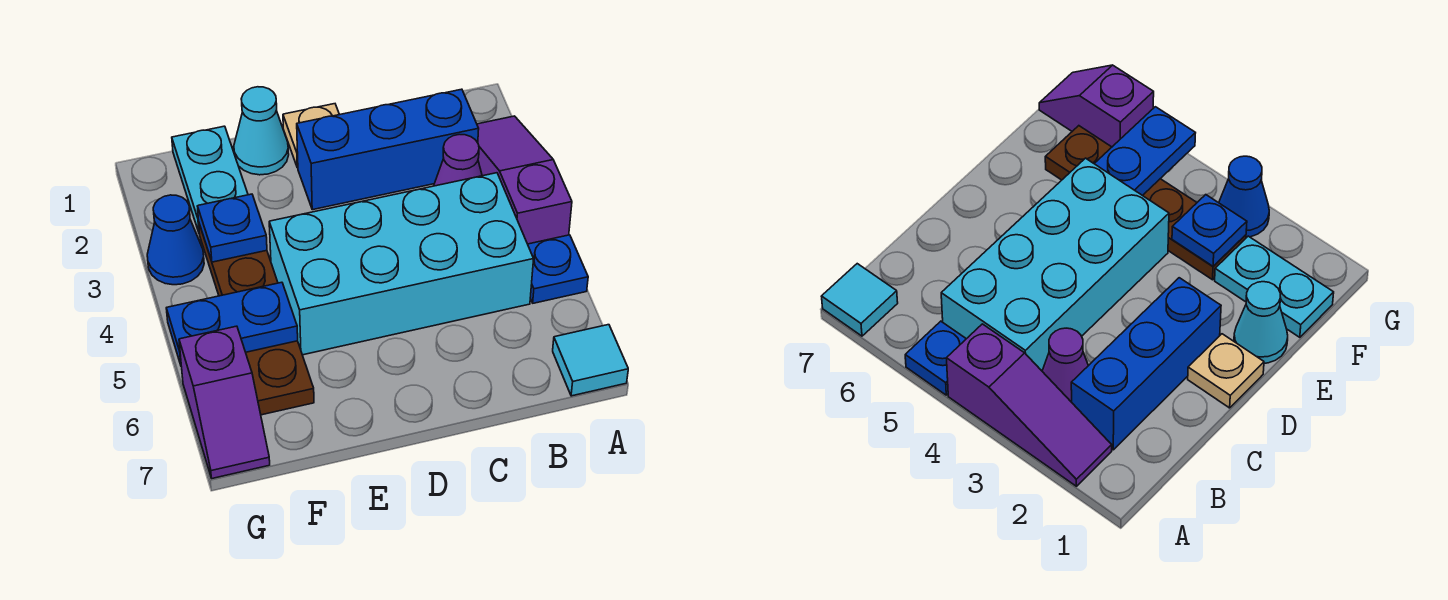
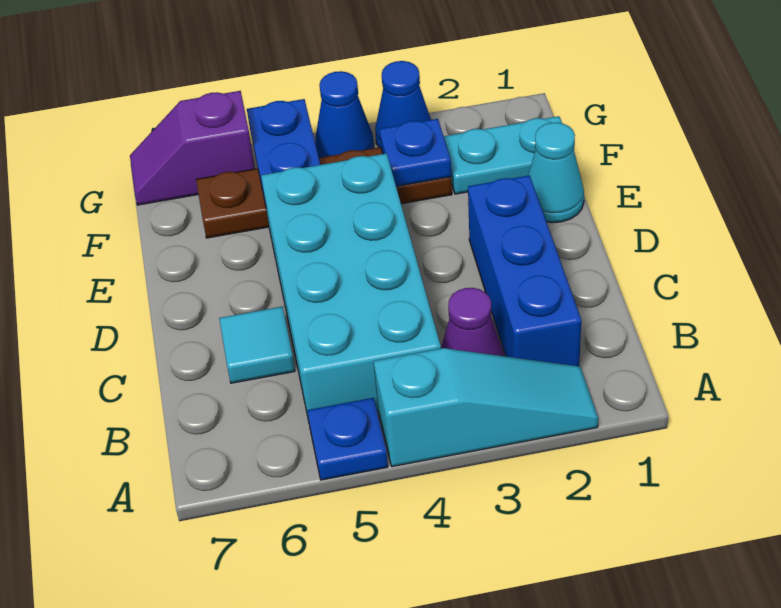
purple 1x3 slope [477,116,572,244] -> cyan 1x3 slope [374,348,598,467]
cyan 1x1 tile [553,325,628,396] -> cyan 1x1 tile moved to [219,307,295,383]
tan 1x1 plate [283,104,339,168] -> none
none -> blue 1x1 cone [315,71,374,158]

